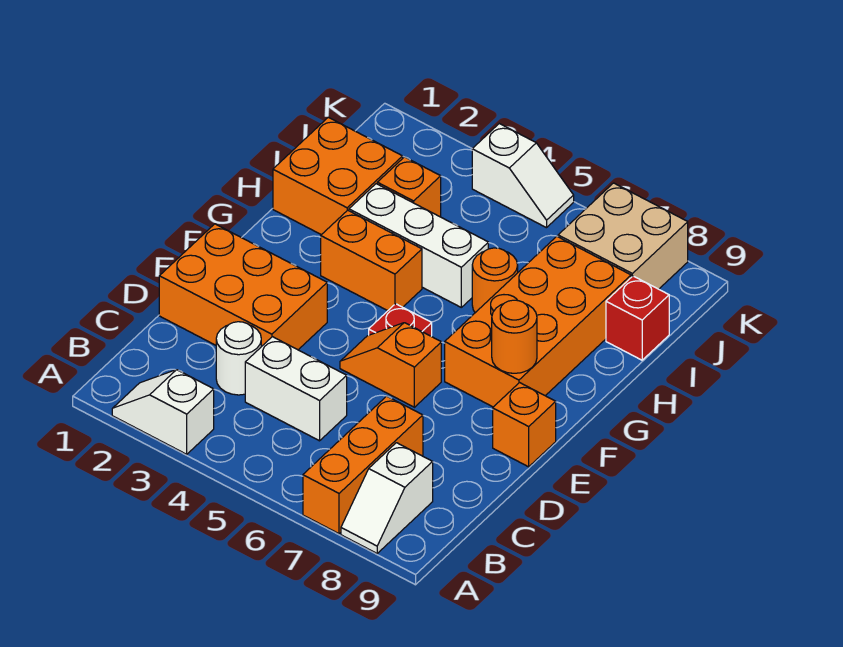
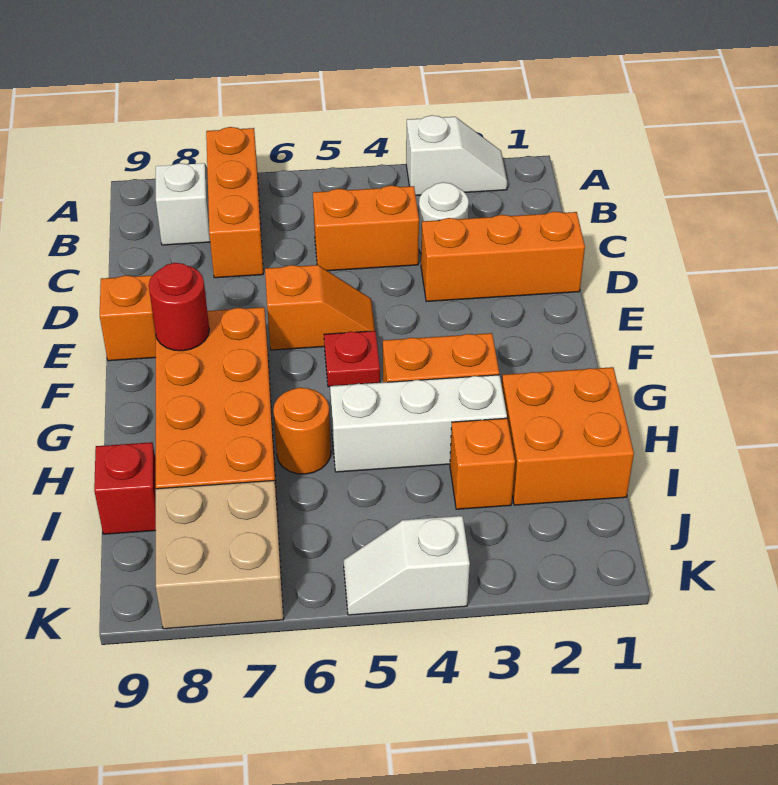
white 1x2 brick [245,337,347,441] -> orange 1x2 brick [313,186,419,271]
orange 2x3 brick [159,224,327,350] -> orange 1x3 brick [421,212,585,302]
orange 1x1 round brick [492,300,537,373] -> red 1x1 round brick [149,263,209,351]

